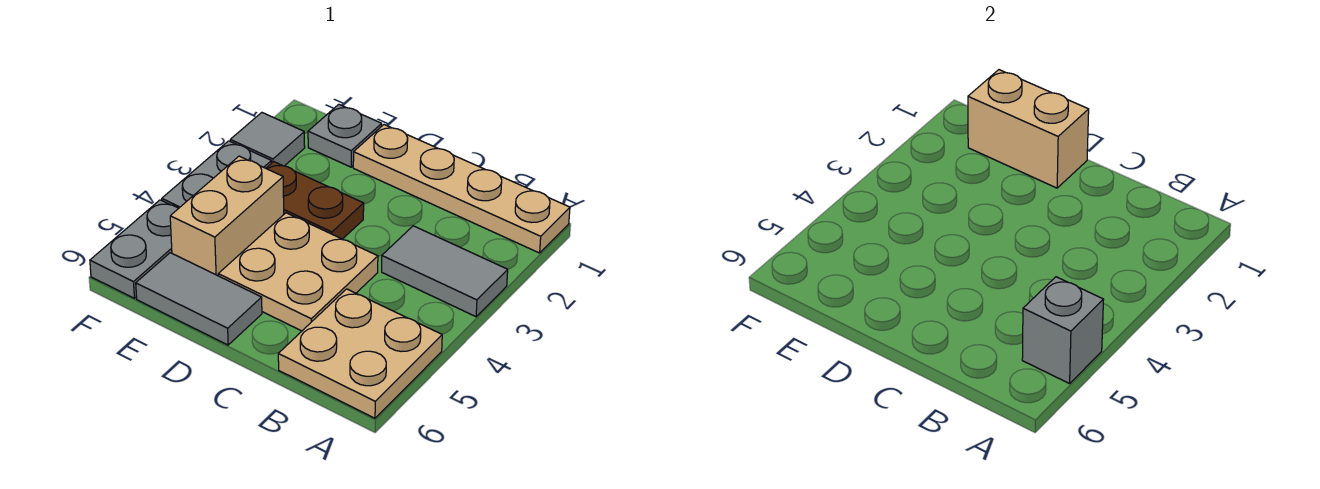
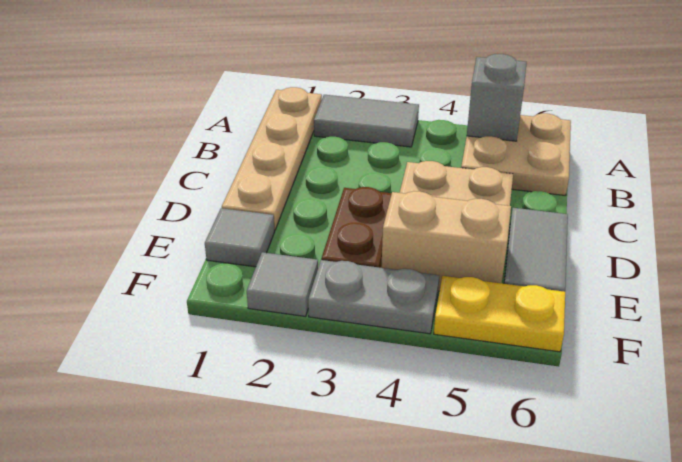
grey 1x2 tile [382,226,508,317] -> grey 1x2 tile turned to [314,95,419,147]
tan 1x2 brick [968,70,1089,188] -> none
grey 1x1 plate [308,104,382,167] -> grey 1x1 tile [205,208,275,267]
grey 1x2 plate [90,200,178,298] -> yellow 1x2 plate [434,276,565,352]

